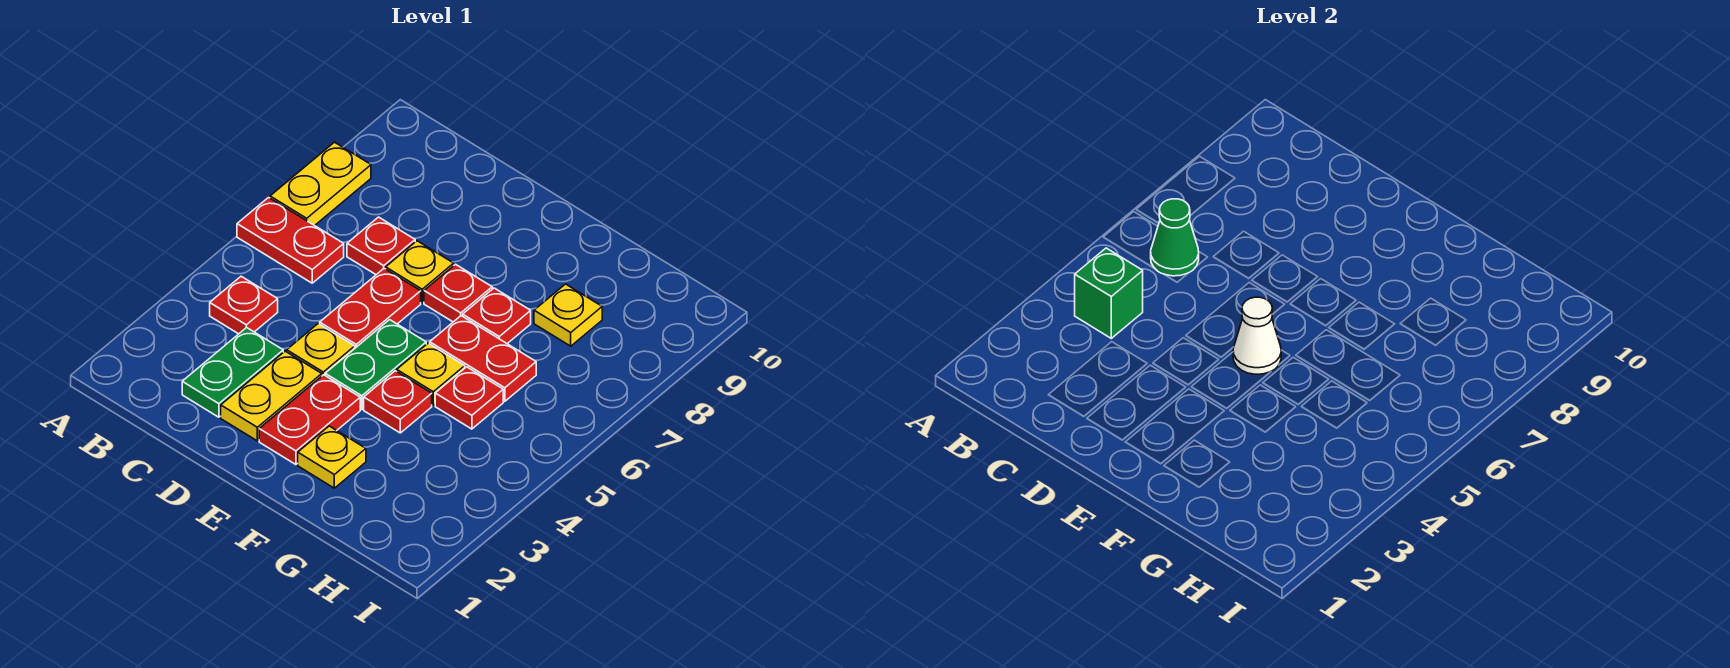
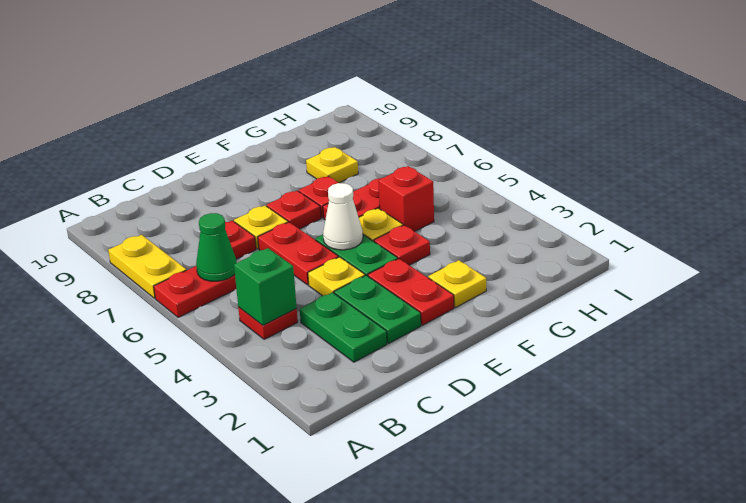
yellow 1x2 plate [221,351,322,441] -> green 1x2 plate [334,275,421,343]
red 1x1 plate [435,367,503,429] -> red 1x1 brick [378,166,434,232]

